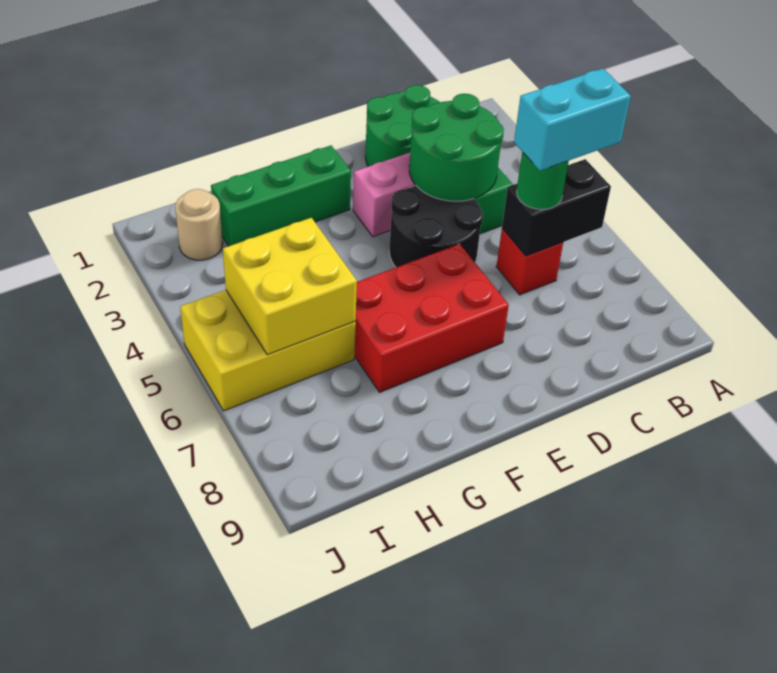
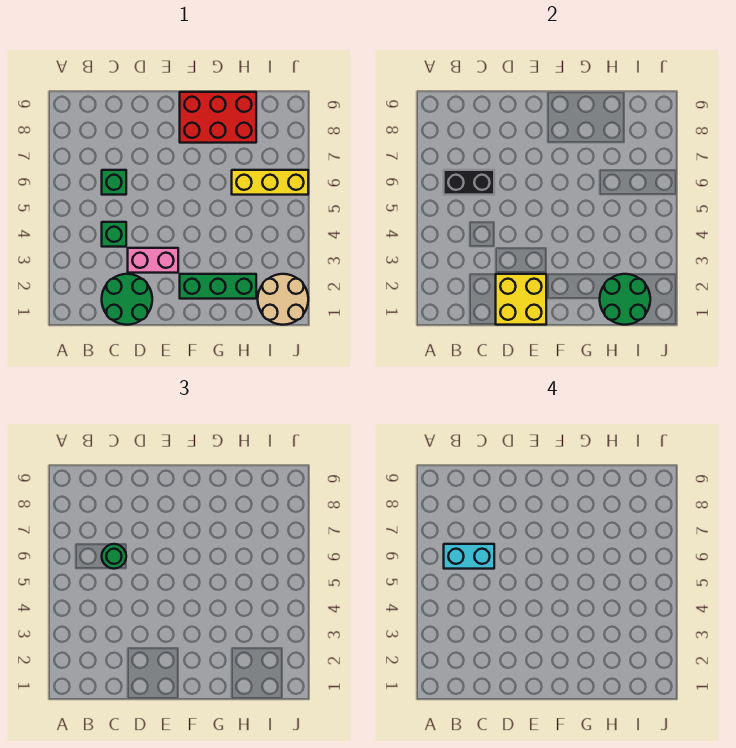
green 2x2 round brick [409,94,504,201] -> green 2x2 round brick moved to [600,274,650,325]
red 1x1 brick [496,229,563,295] -> green 1x1 brick [102,170,126,195]
black 2x2 round brick [389,185,483,267] -> none
red 2x3 brick [355,244,509,392] -> red 2x3 brick moved to [180,92,256,143]
yellow 2x3 brick [180,290,356,411] -> yellow 1x3 brick [232,170,308,195]
yellow 2x2 brick [223,218,357,355] -> yellow 2x2 brick moved to [496,274,546,325]
tan 1x1 round brick [175,189,223,260] -> tan 2x2 round brick [258,274,308,325]

